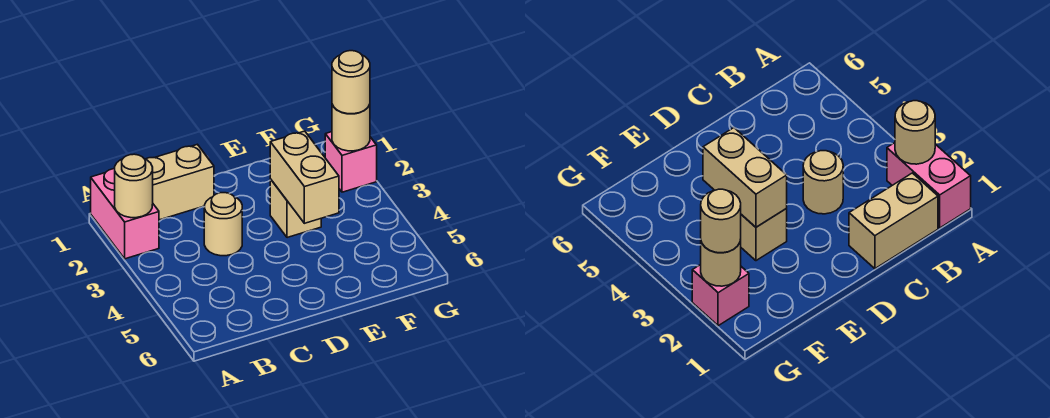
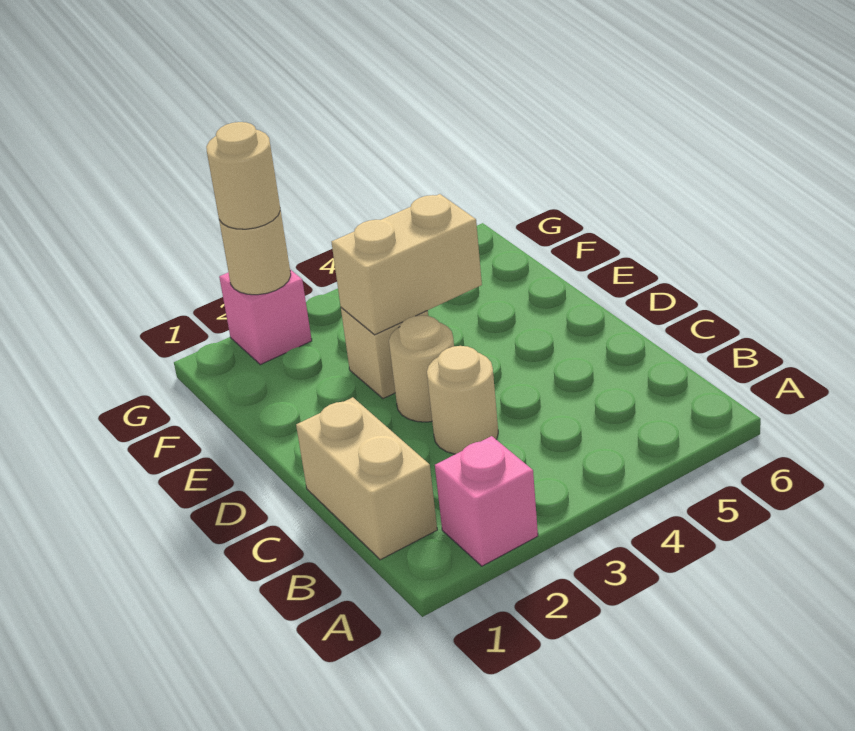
pink 1x2 brick [91,169,159,259] -> pink 1x1 brick [435,436,538,566]
tan 1x1 round brick [115,154,153,218] -> tan 1x1 round brick moved to [389,315,454,422]

